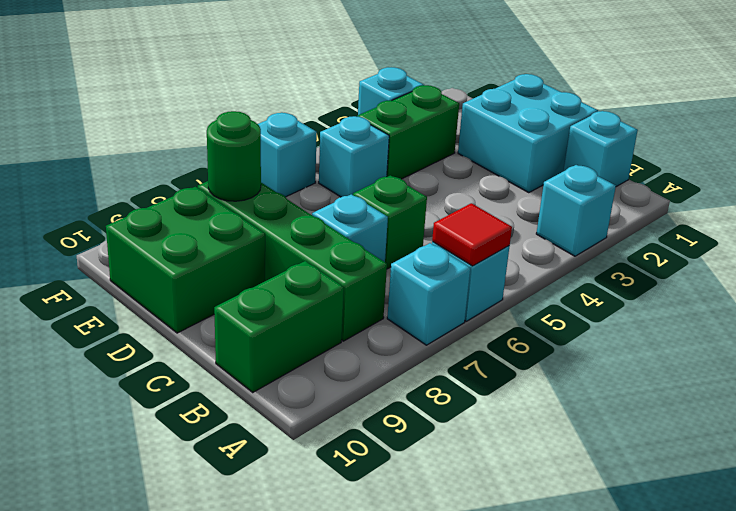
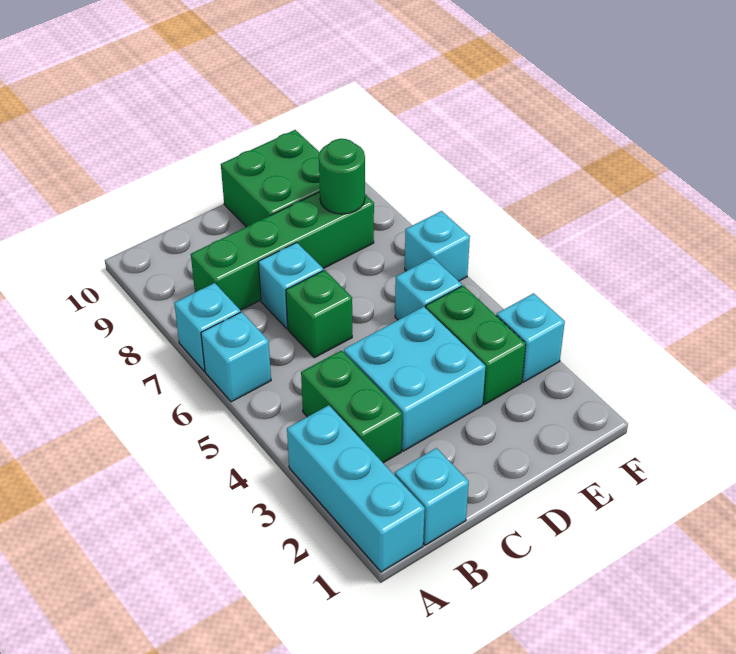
cyan 1x1 brick [536,165,616,256] -> cyan 1x3 brick [287,405,425,572]
red 1x1 tile [432,203,512,266] -> none
green 1x2 brick [214,261,344,392] -> green 1x2 brick moved to [301,350,402,463]
cyan 2x2 brick [458,74,598,193] -> cyan 2x2 brick moved to [344,307,486,451]

